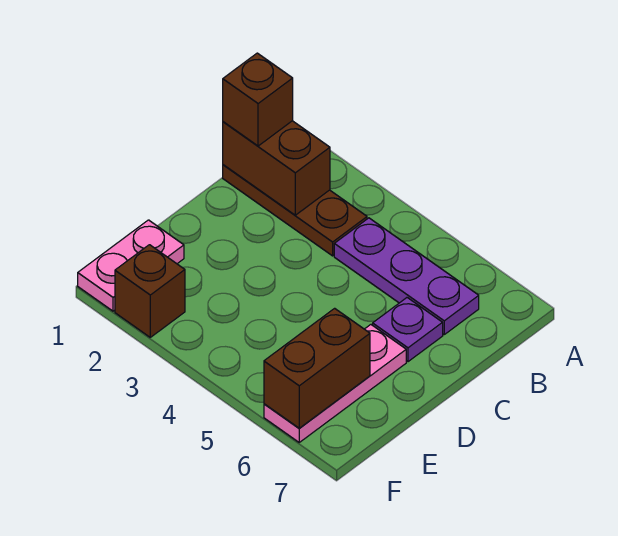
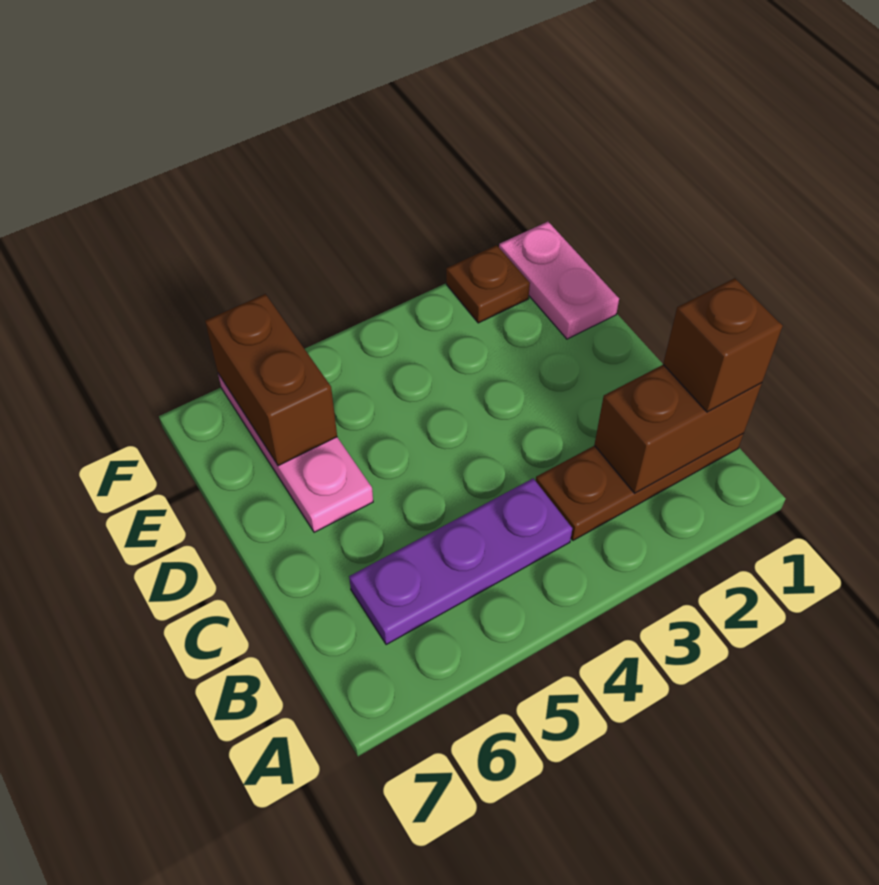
purple 1x1 plate [373,298,443,362] -> none
brown 1x1 brick [115,245,185,337] -> brown 1x1 plate [446,245,530,323]

